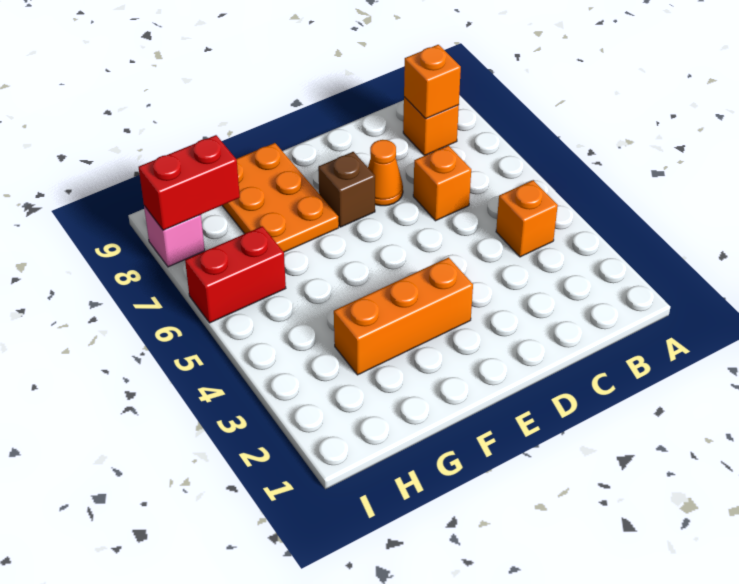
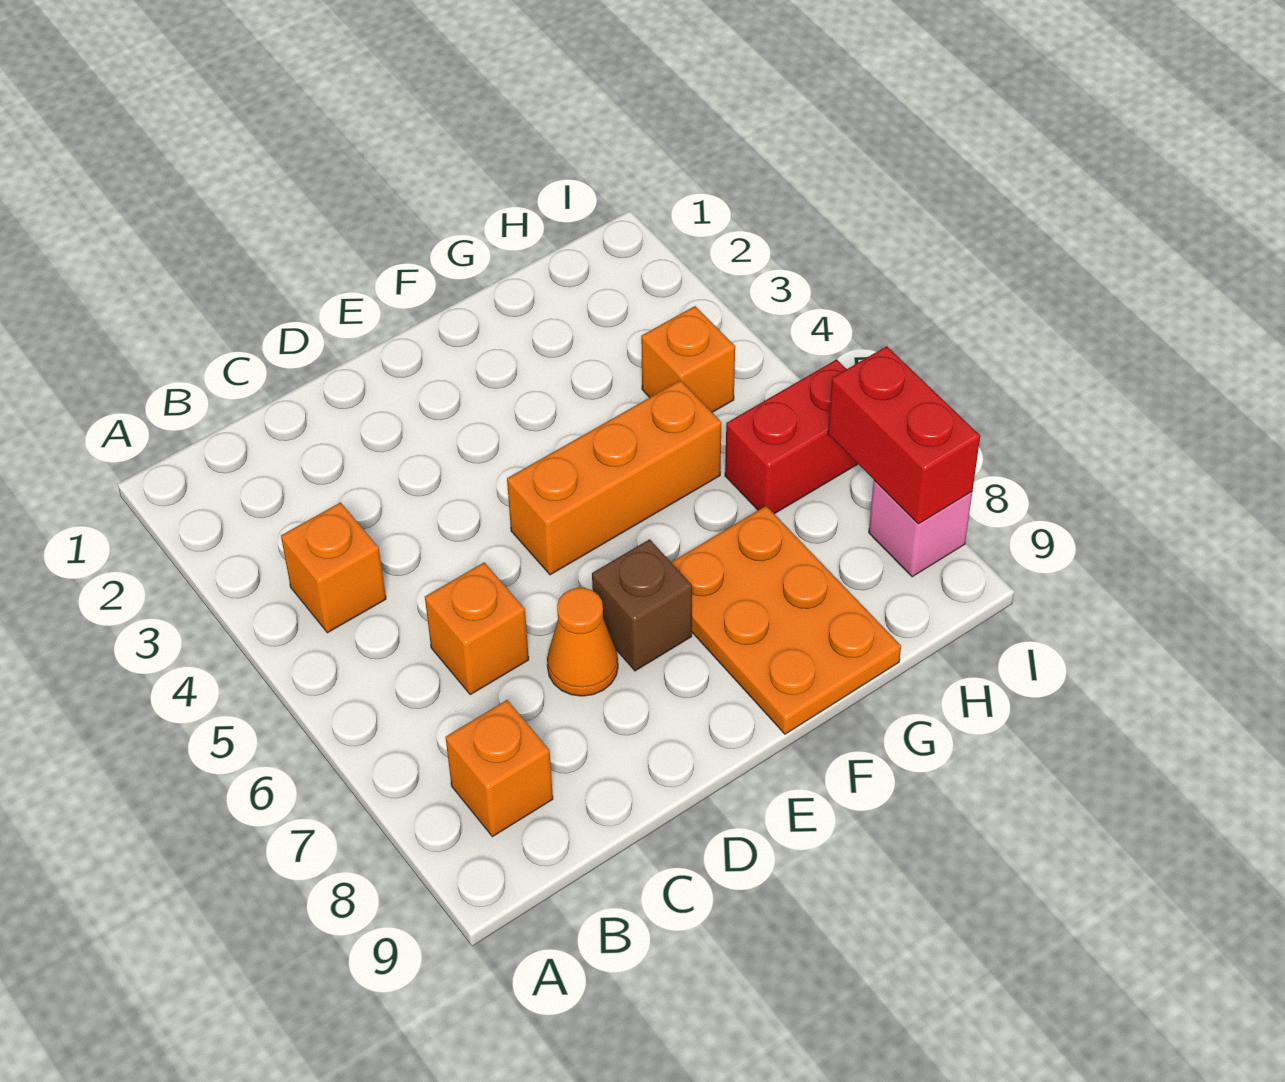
orange 1x1 brick [404,45,461,119] -> orange 1x1 brick moved to [641,306,735,412]
orange 1x3 brick [334,257,473,375] -> orange 1x3 brick moved to [507,380,722,575]
red 1x2 brick [139,135,240,230] -> red 1x2 brick turned to [828,346,980,524]

